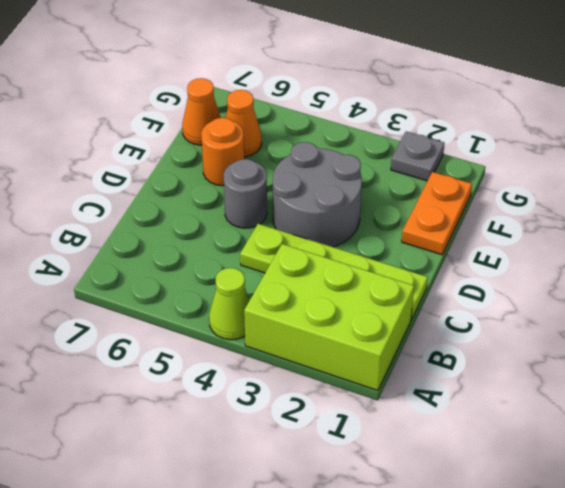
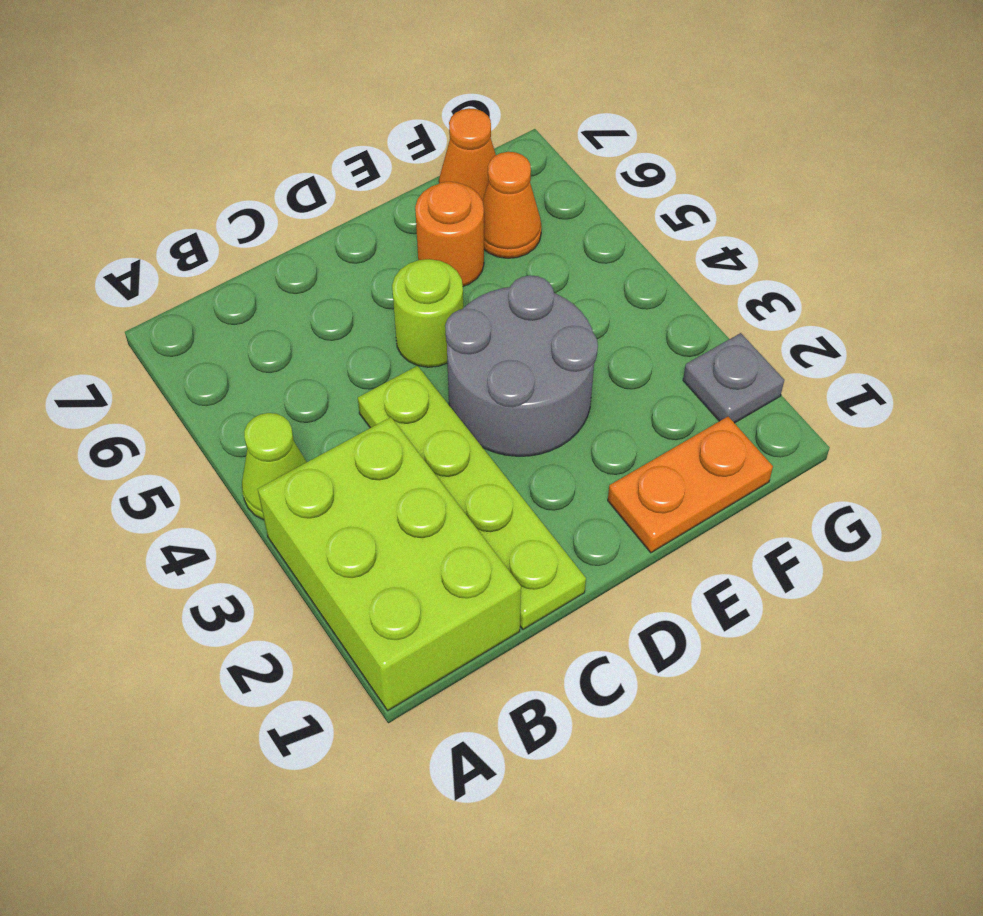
grey 1x1 round brick [223,159,267,228] -> lime 1x1 round brick [392,259,463,367]

